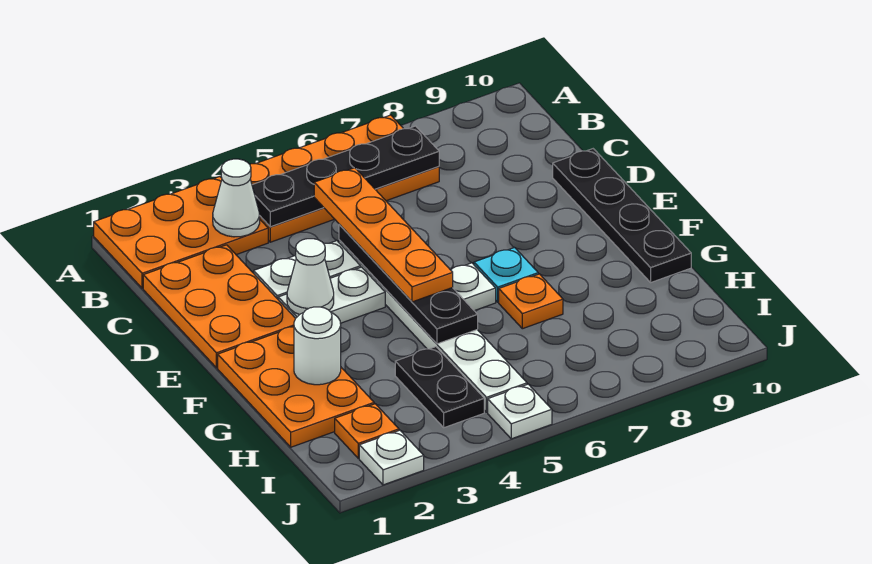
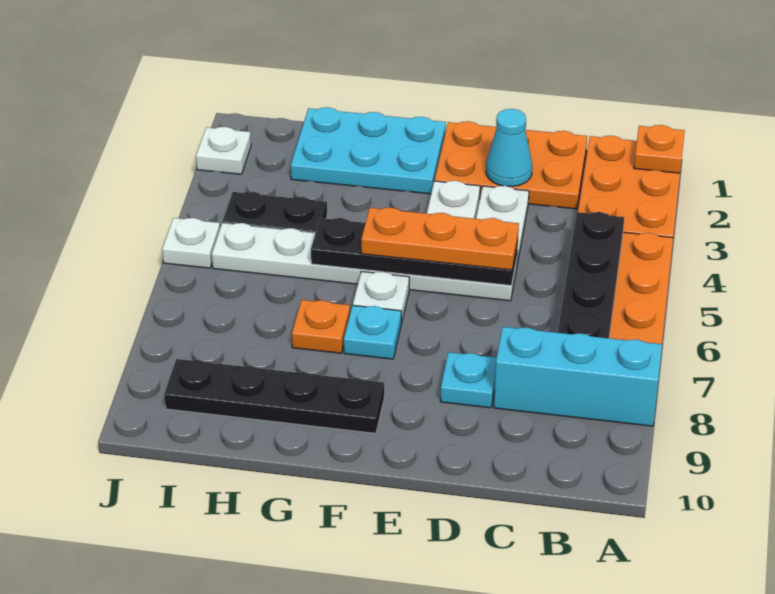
none -> cyan 1x3 brick [494,327,662,426]
white 1x1 cone [213,159,260,237] -> none
orange 1x4 plate [314,168,453,302] -> orange 1x3 plate [361,208,519,270]
none -> cyan 1x1 cone [486,109,532,186]
none -> cyan 1x1 plate [440,352,497,408]
black 1x4 plate [553,149,691,282] -> black 1x4 plate moved to [164,359,384,433]
white 1x1 cone [287,239,334,315] -> none
orange 2x3 plate [218,327,374,447] -> cyan 2x3 plate [291,107,446,194]
white 1x1 round brick [294,307,341,385] -> none
orange 1x1 plate [335,404,399,458] -> orange 1x1 plate moved to [634,125,685,173]

